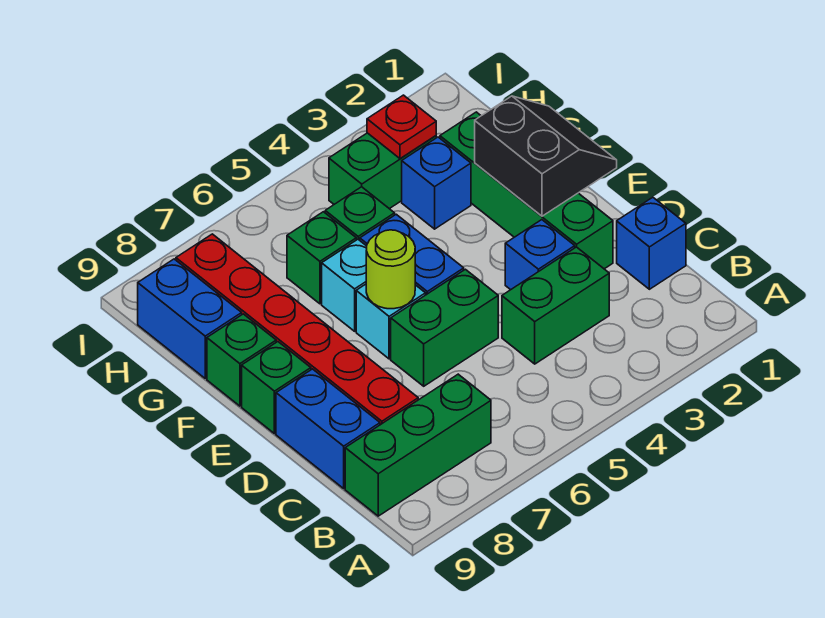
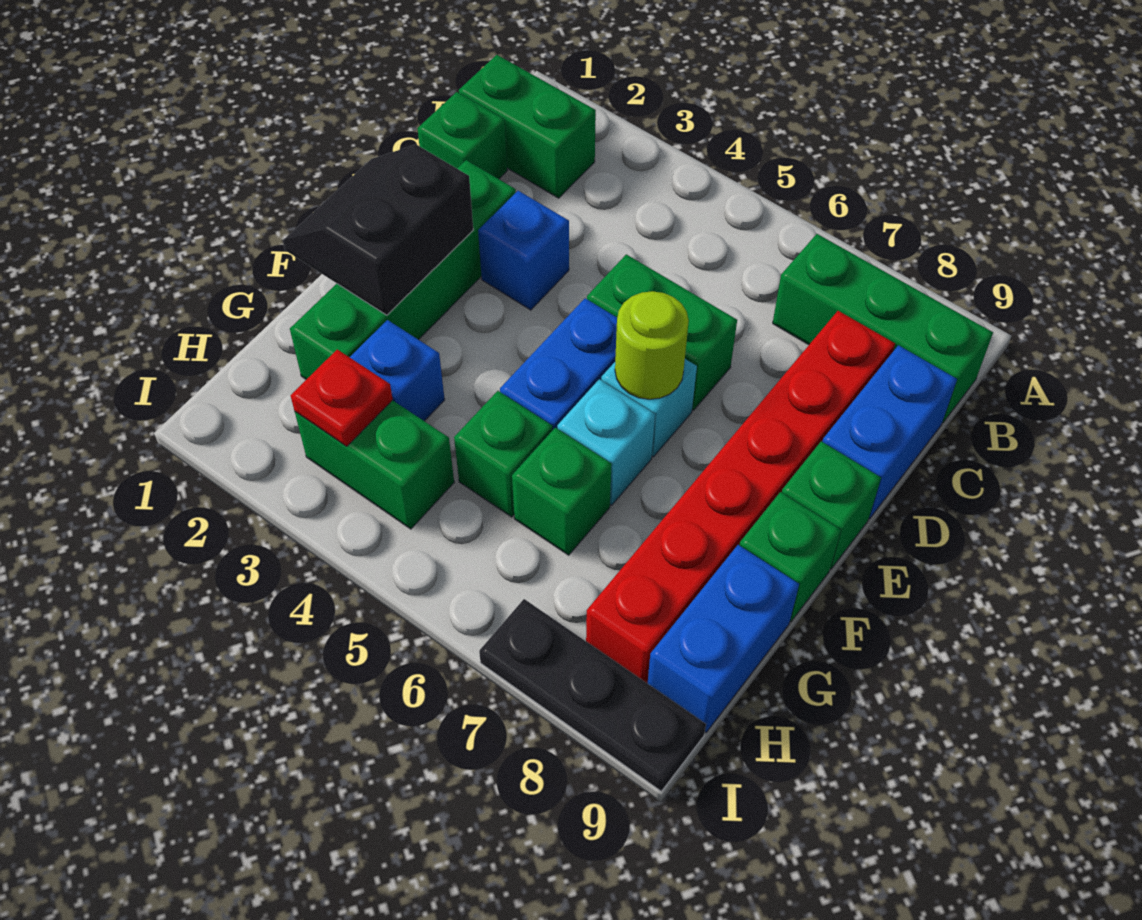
blue 1x1 brick [617,197,686,289] -> green 1x1 brick [417,92,507,179]
green 1x2 brick [502,247,609,364] -> green 1x2 brick moved to [459,55,596,198]
none -> black 1x3 plate [479,599,706,791]

